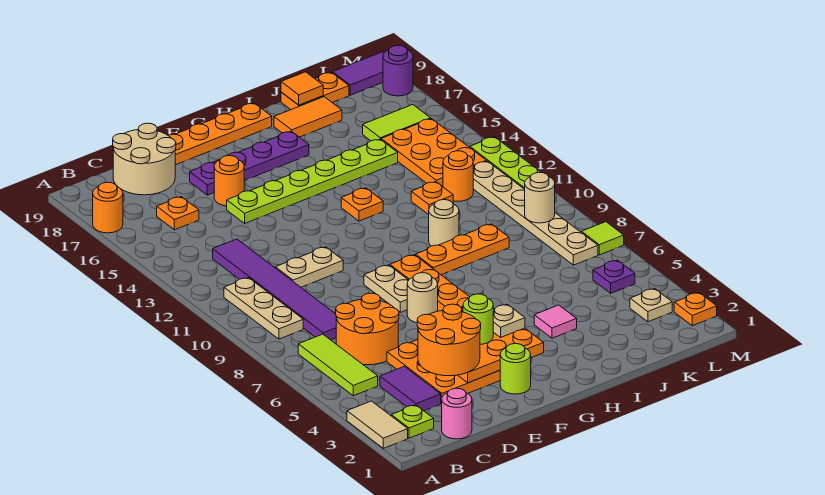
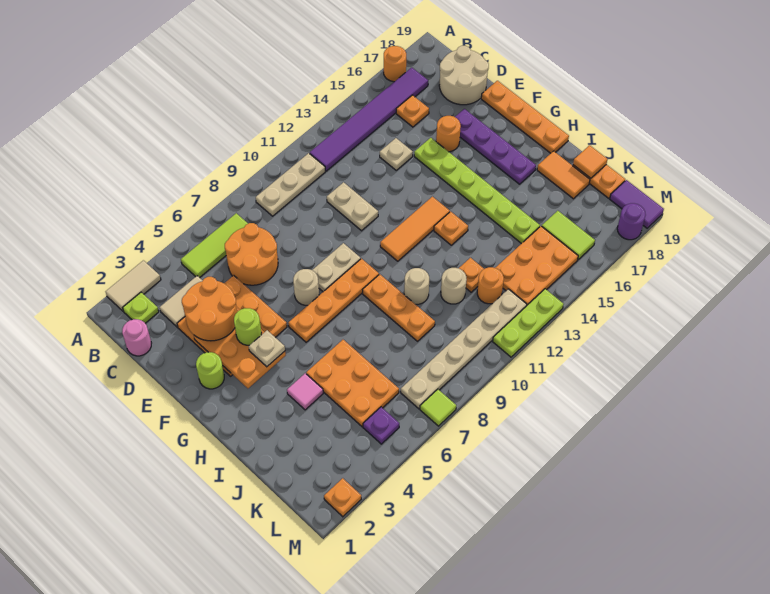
purple 1x2 tile [380,366,441,411] -> tan 1x2 tile [160,276,203,327]
purple 1x6 tile [213,239,336,340] -> purple 1x6 tile moved to [310,68,428,171]
none -> orange 1x3 tile [380,197,450,261]
none -> orange 2x3 plate [306,340,399,427]
tan 1x1 plate [630,289,672,322] -> tan 1x1 plate moved to [380,138,413,170]
tan 1x1 round brick [525,172,555,223] -> tan 1x1 round brick moved to [441,268,467,304]

